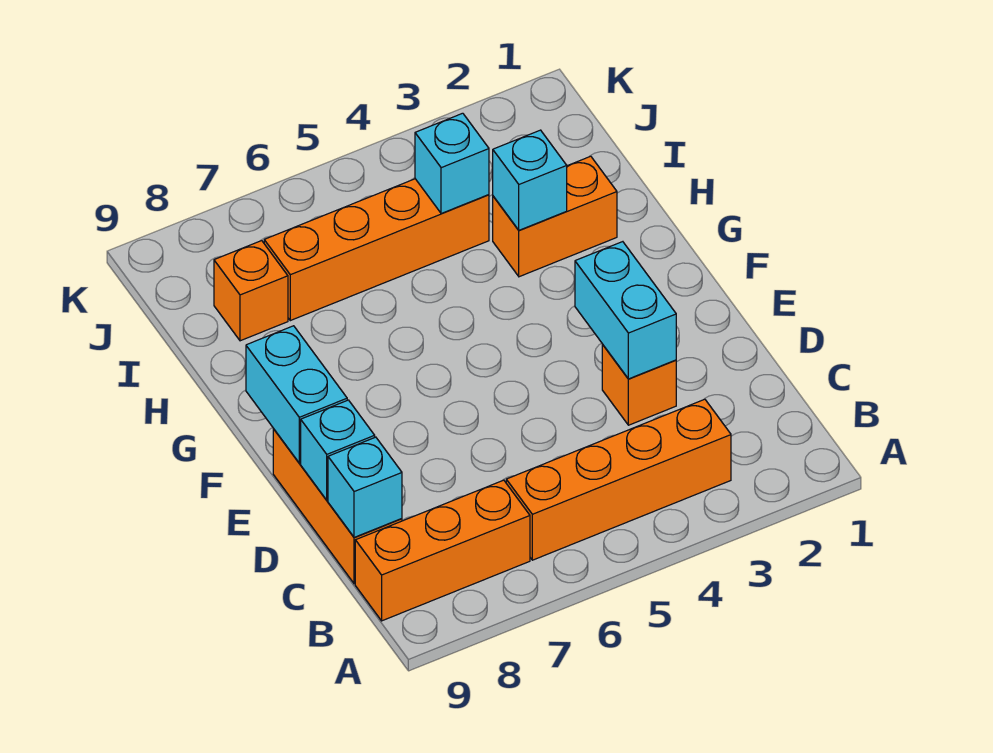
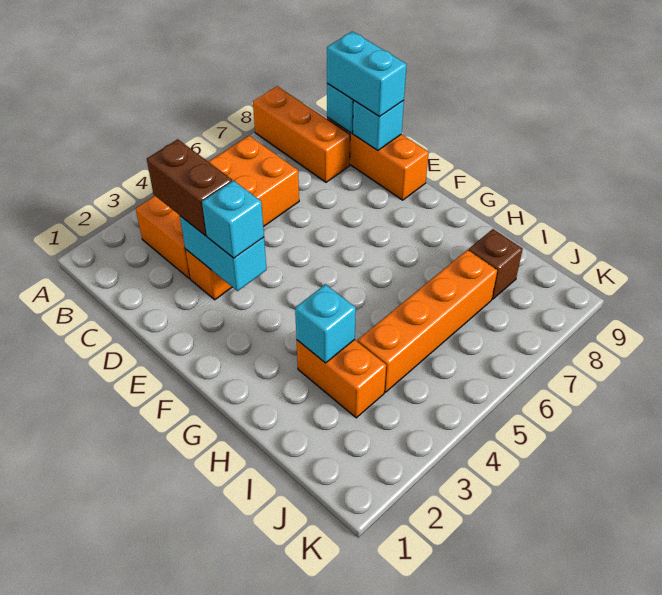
orange 1x4 brick [506,399,731,560] -> orange 2x4 brick [136,136,299,279]
orange 1x3 brick [355,480,530,621] -> orange 1x3 brick turned to [253,86,350,182]
none -> brown 1x2 brick [147,139,232,236]
cyan 1x2 brick [246,326,347,463] -> cyan 1x2 brick moved to [327,32,407,117]
orange 1x2 brick [493,156,617,277] -> orange 1x2 brick turned to [297,340,386,418]
cyan 1x1 brick [415,113,489,214] -> cyan 1x1 brick moved to [202,181,264,258]
orange 1x1 brick [214,241,288,341] -> brown 1x1 brick [469,229,523,299]

